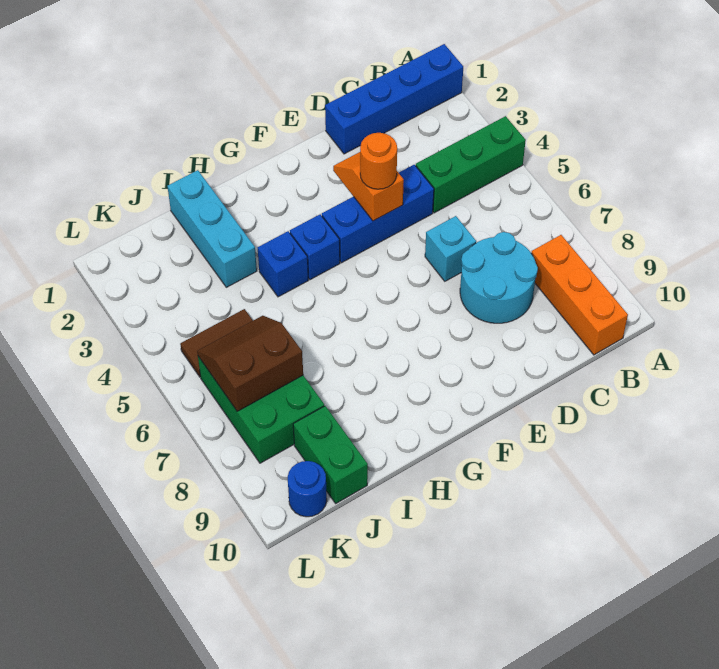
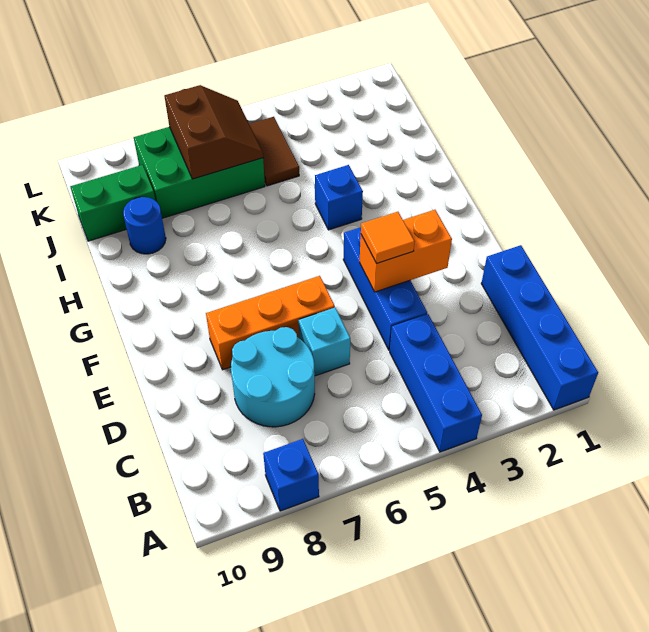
green 1x3 brick [416,116,526,213] -> blue 1x3 brick [390,314,482,452]
orange 1x3 brick [531,235,628,355] -> orange 1x3 brick moved to [206,276,335,370]
orange 1x2 slope [333,152,404,221] -> orange 1x2 brick [360,210,452,292]
orange 1x1 round brick [360,133,397,189] -> orange 1x1 tile [361,212,415,263]
blue 1x1 brick [290,214,340,280] -> blue 1x1 brick moved to [263,439,319,511]
cyan 1x3 brick [167,170,257,287] -> none
blue 1x1 round brick [288,461,327,517] -> blue 1x1 round brick moved to [123,197,166,254]

